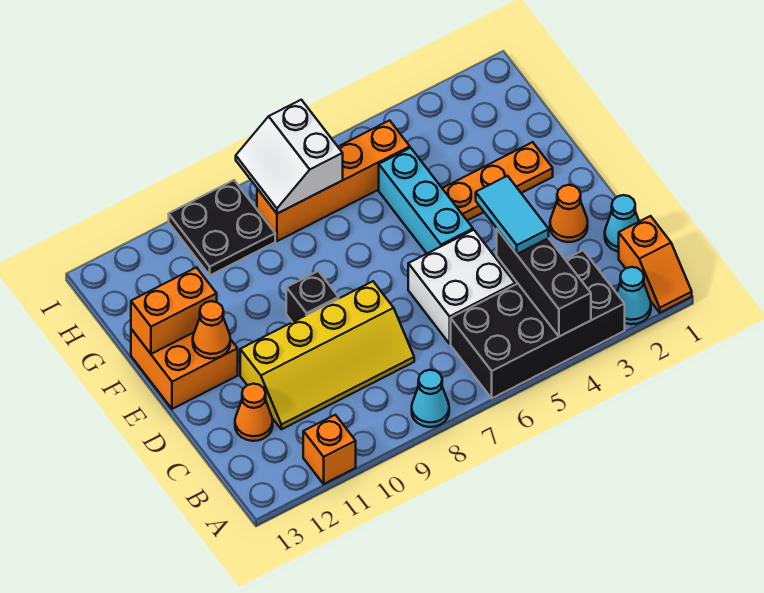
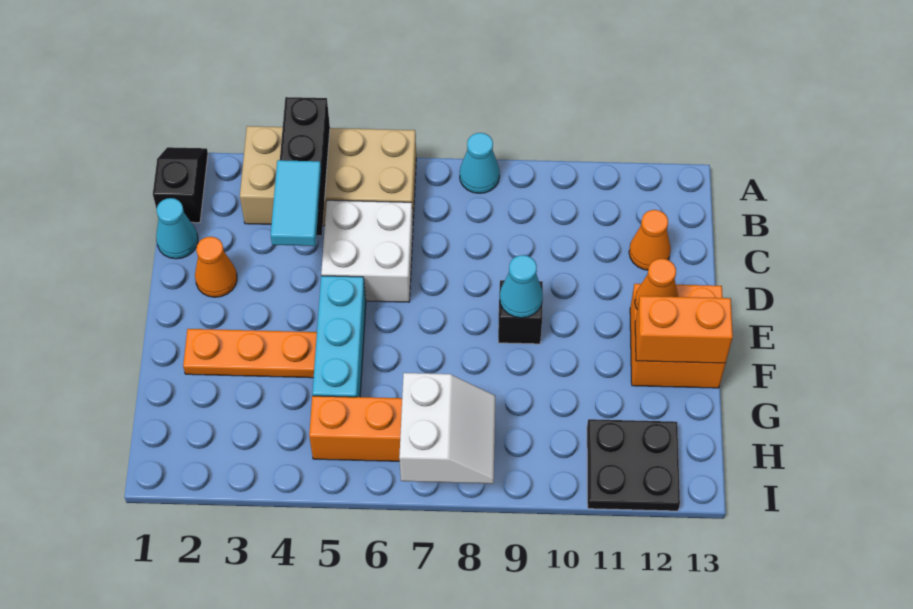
orange 1x2 slope [619,216,692,313] -> black 1x2 slope [153,147,208,223]
cyan 1x1 cone [617,267,651,324] -> cyan 1x1 cone moved to [500,255,543,318]
black 2x4 brick [451,250,625,398] -> tan 2x4 brick [240,126,416,226]
orange 1x1 brick [303,415,356,484] -> none
yellow 2x4 slope [240,281,414,429] -> none
black 2x2 plate [169,180,275,275] -> black 2x2 plate moved to [587,419,680,511]

